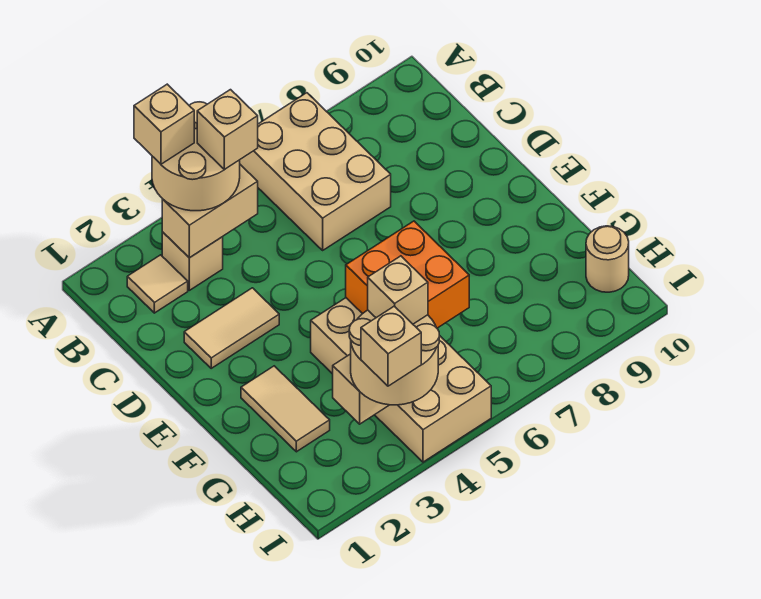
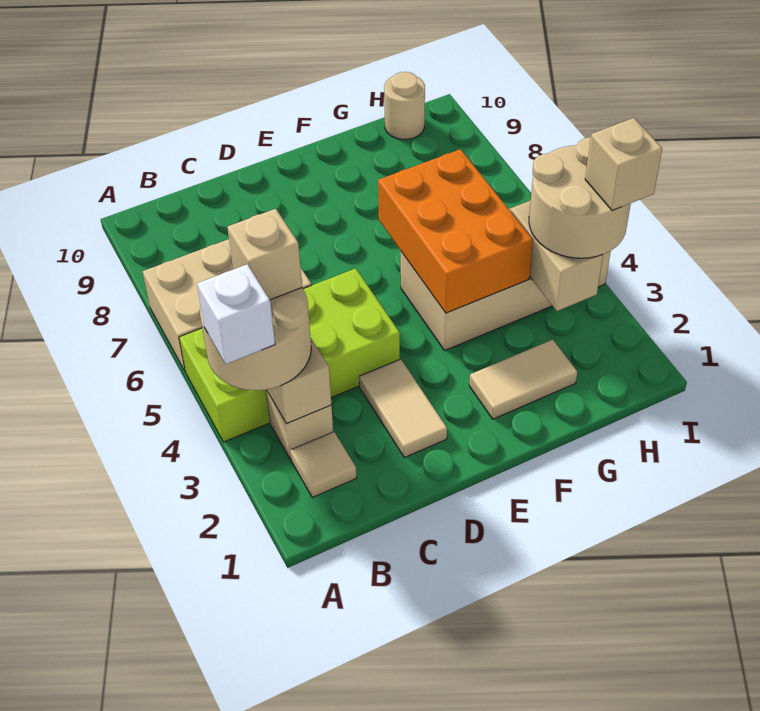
tan 1x1 brick [134,84,194,164] -> white 1x1 brick [197,264,275,364]
none -> lime 2x4 brick [179,268,400,442]
orange 2x2 brick [346,221,469,328] -> orange 2x3 brick [378,149,533,313]
tan 1x1 brick [368,256,428,324] -> none

